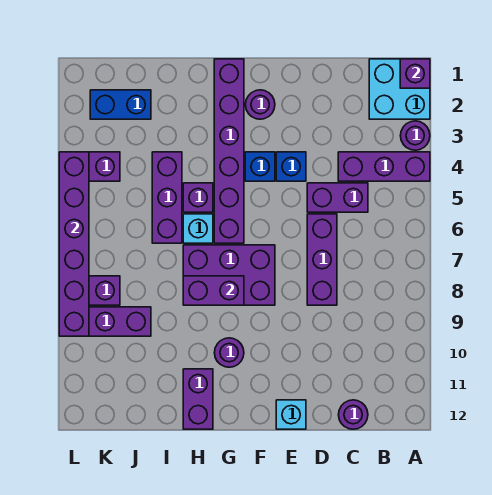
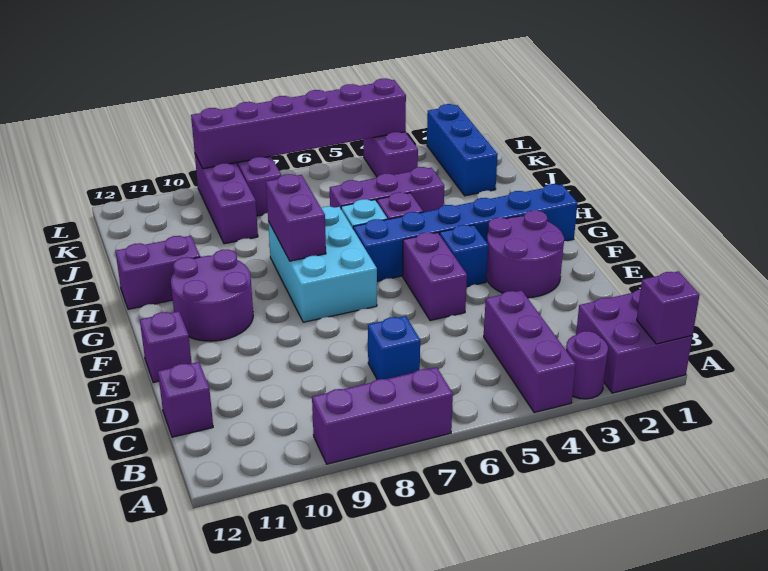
cyan 2x2 brick [369,59,430,119] -> purple 2x2 brick [576,289,692,393]
purple 1x2 brick [307,183,368,212] -> purple 1x2 brick moved to [403,232,467,321]
purple 1x1 round brick [338,400,368,429] -> purple 1x1 brick [158,362,213,437]
purple 1x3 brick [307,214,337,305] -> purple 1x3 brick moved to [312,367,453,464]
blue 1x1 brick [276,152,306,181] -> blue 1x1 brick moved to [368,316,420,379]
cyan 1x1 brick [276,400,306,429] -> purple 1x1 brick [140,311,192,383]
purple 1x1 round brick [245,90,275,119] -> purple 2x2 round brick [486,210,564,298]
purple 2x3 brick [183,245,275,305] -> cyan 2x3 brick [268,206,377,322]
purple 1x6 brick [214,59,244,243] -> blue 1x6 brick [353,184,577,281]
purple 1x1 round brick [214,338,244,367] -> purple 2x2 round brick [171,249,253,341]
blue 1x2 brick [90,90,151,119] -> blue 1x3 brick [427,104,498,196]

